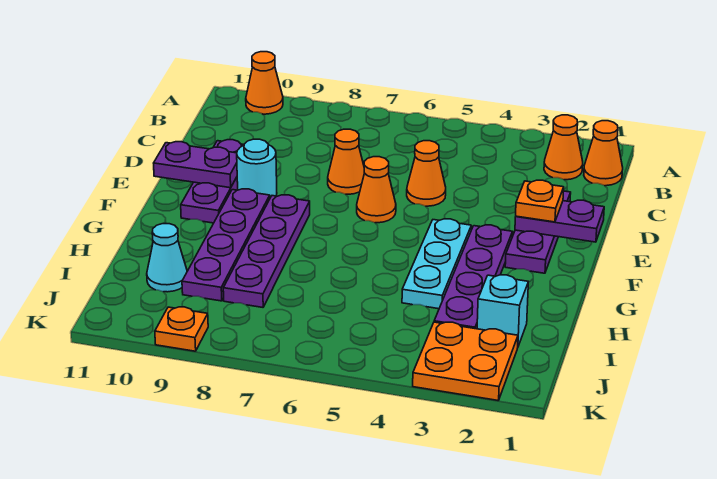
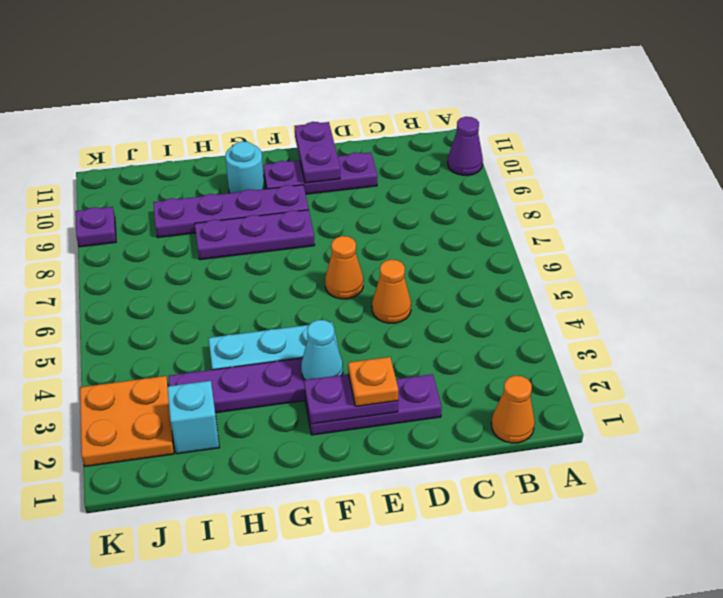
orange 1x1 cone [246,52,283,114] -> purple 1x1 cone [448,117,483,175]
orange 1x1 cone [544,115,583,180] -> none
orange 1x1 cone [328,129,364,194] -> none
purple 1x2 plate [515,200,604,242] -> purple 1x2 plate turned to [304,374,398,424]
cyan 1x1 round brick [237,139,277,198] -> cyan 1x1 round brick moved to [225,141,264,193]
purple 1x4 plate [223,195,310,307] -> purple 1x3 plate [195,210,315,260]
cyan 1x1 cone [147,224,187,292] -> cyan 1x1 cone moved to [301,320,343,380]
orange 1x1 plate [155,307,208,351] -> purple 1x1 plate [76,207,116,247]

